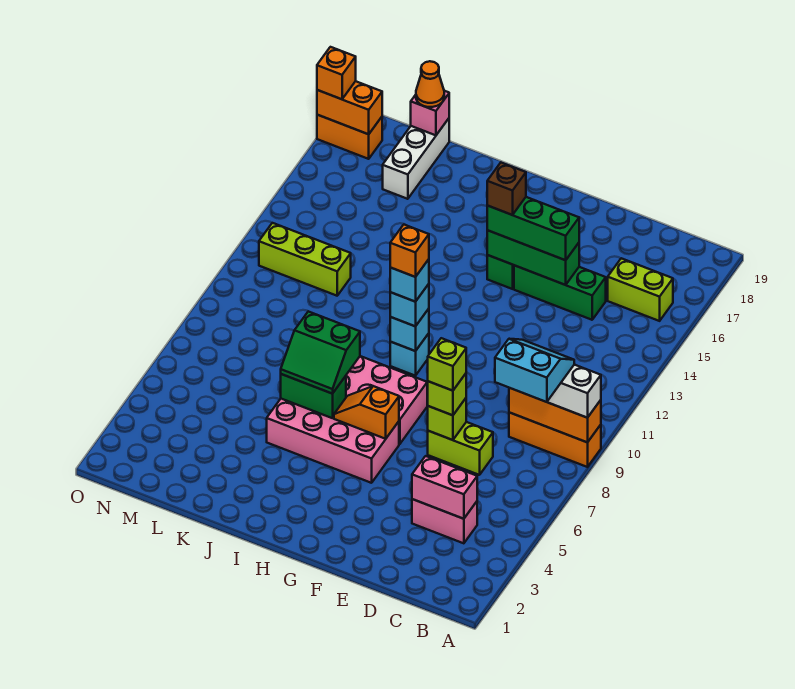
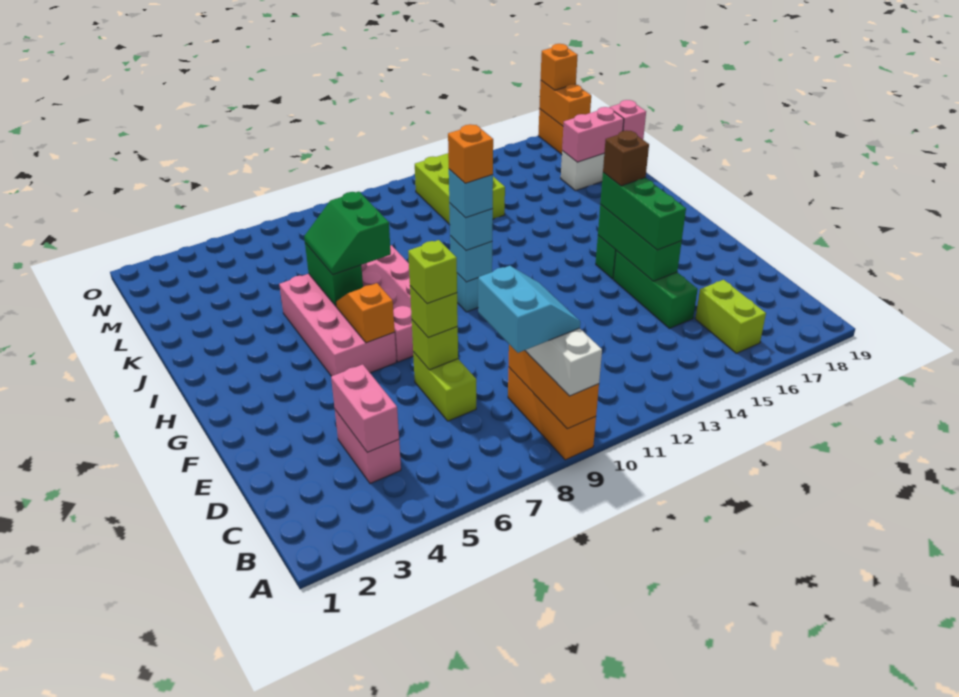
lime 1x3 brick [259,223,351,296] -> lime 2x3 brick [415,153,505,225]
none -> pink 1x2 brick [562,107,624,162]
orange 1x1 cone [416,61,444,107] -> none

